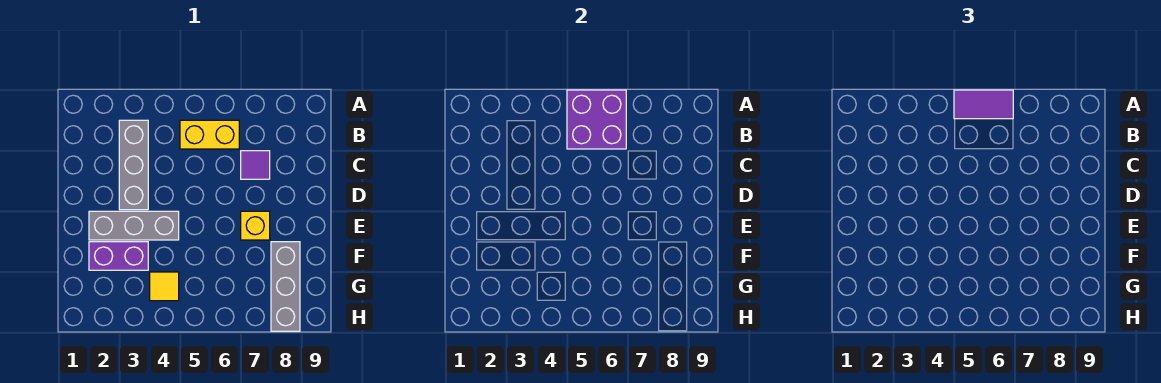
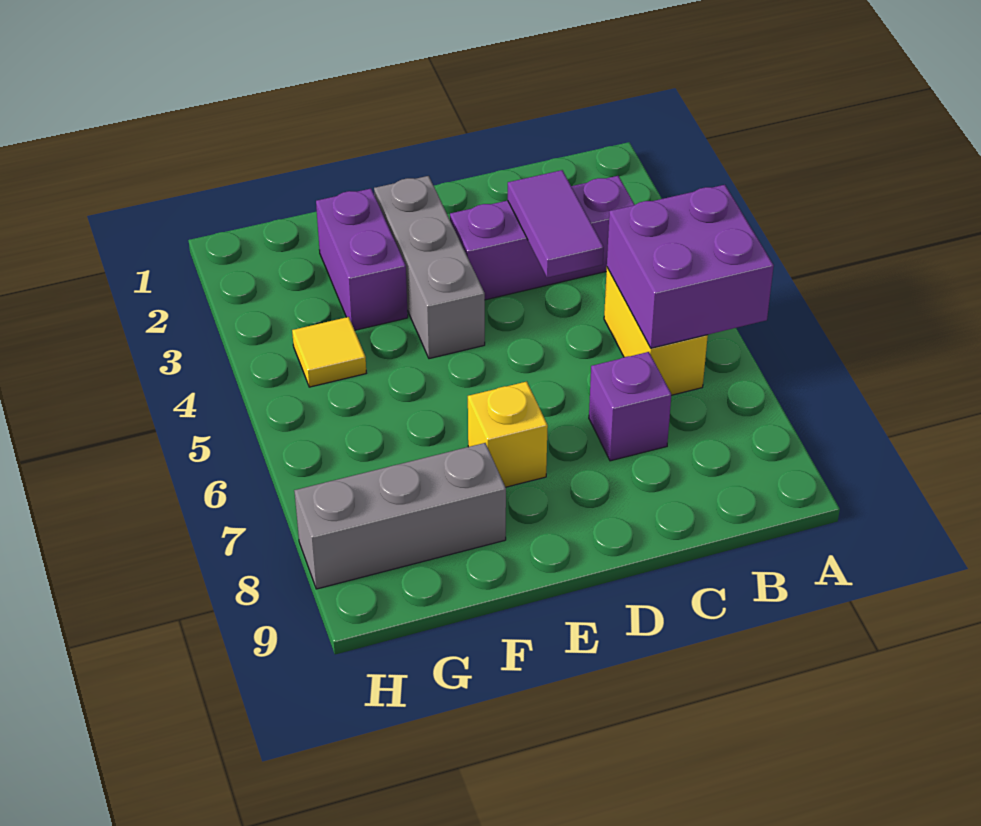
purple 1x2 tile [954,90,1013,119] -> purple 1x2 tile moved to [508,170,604,278]
grey 1x3 brick [119,120,148,210] -> purple 1x3 brick [450,176,635,300]
purple 1x1 tile [241,151,270,179] -> purple 1x1 brick [589,352,671,461]

